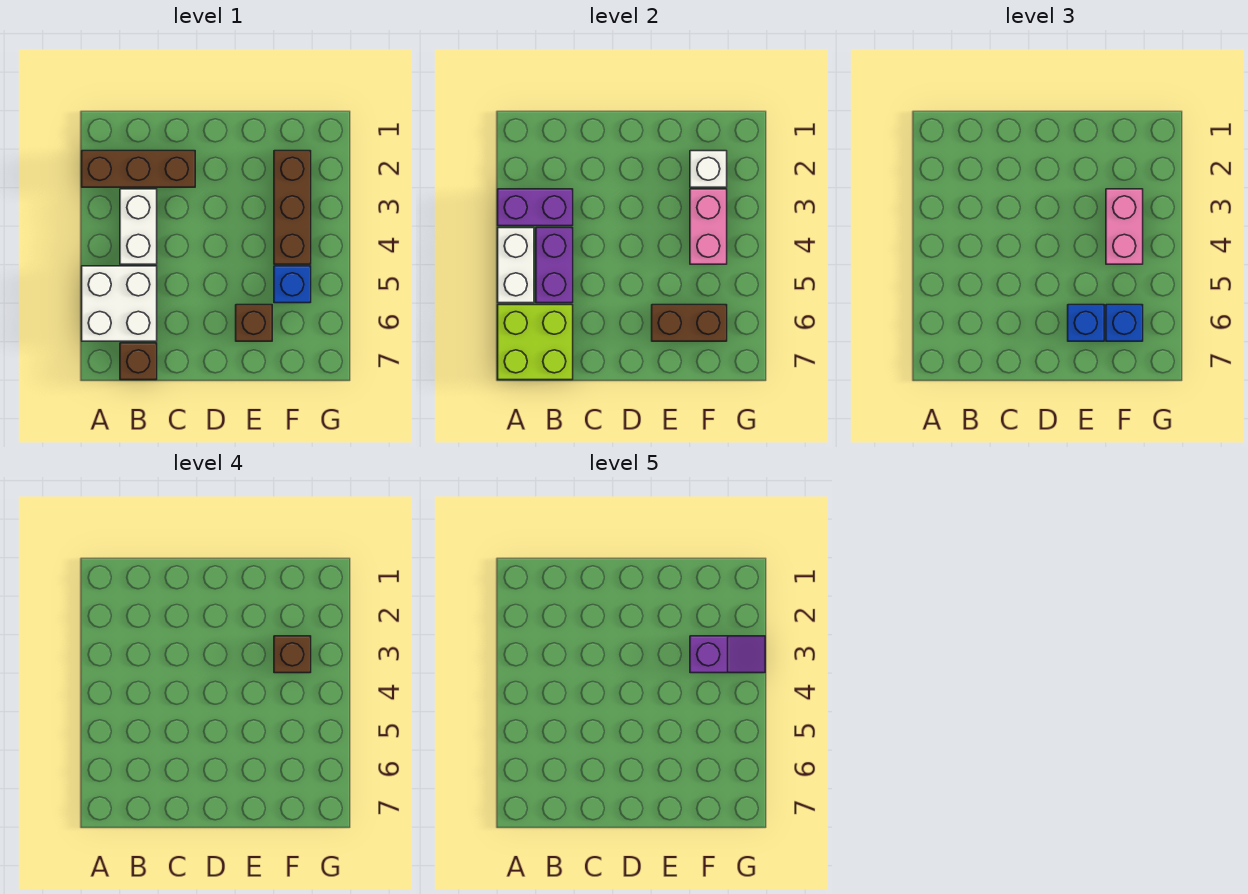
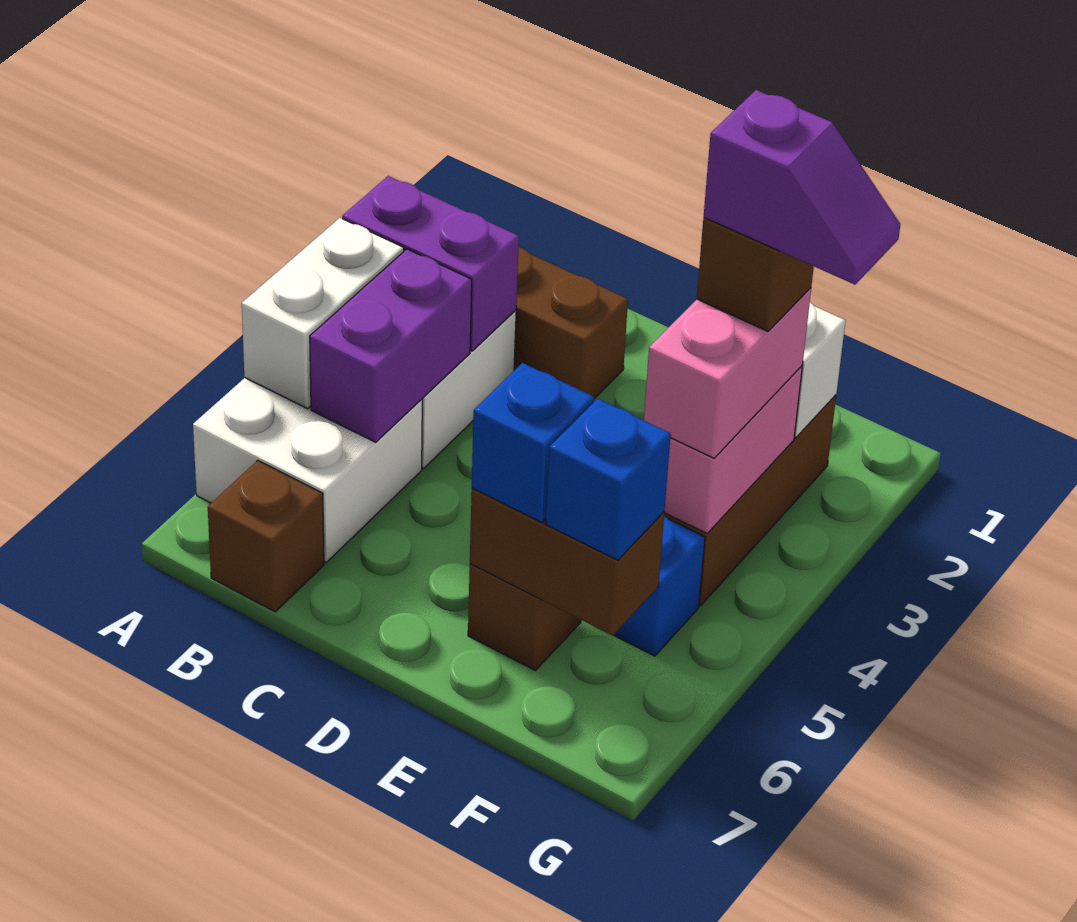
lime 2x2 brick [498,305,573,380] -> none

